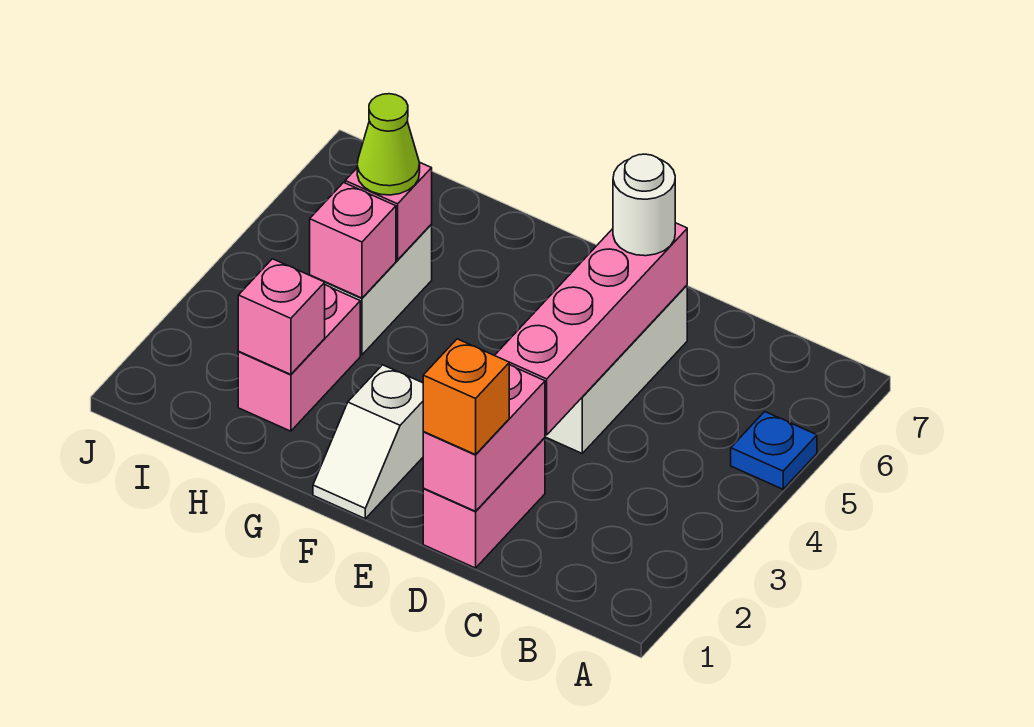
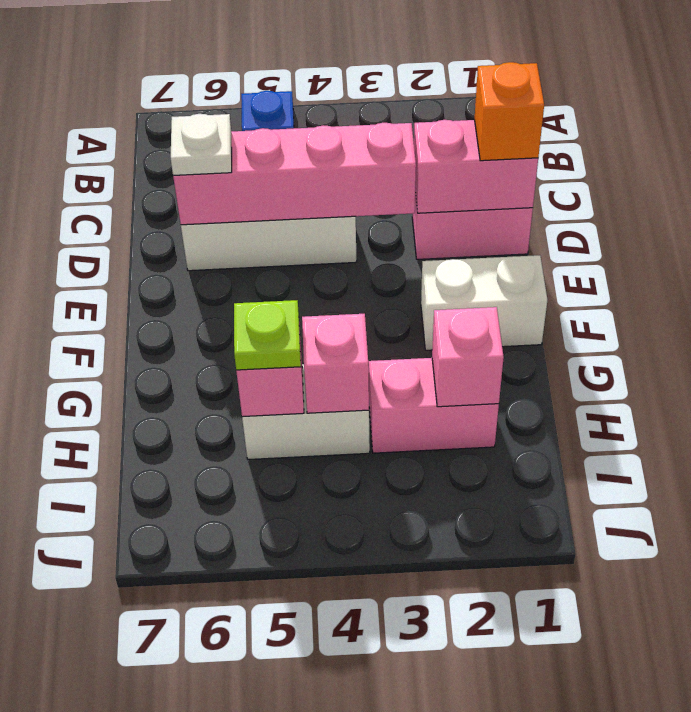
white 1x1 round brick [613,154,675,256] -> white 1x1 plate [171,114,232,175]
white 1x2 slope [313,365,424,519] -> white 1x2 brick [421,255,547,350]
lime 1x1 cone [357,94,420,195] -> lime 1x1 plate [234,300,301,370]

